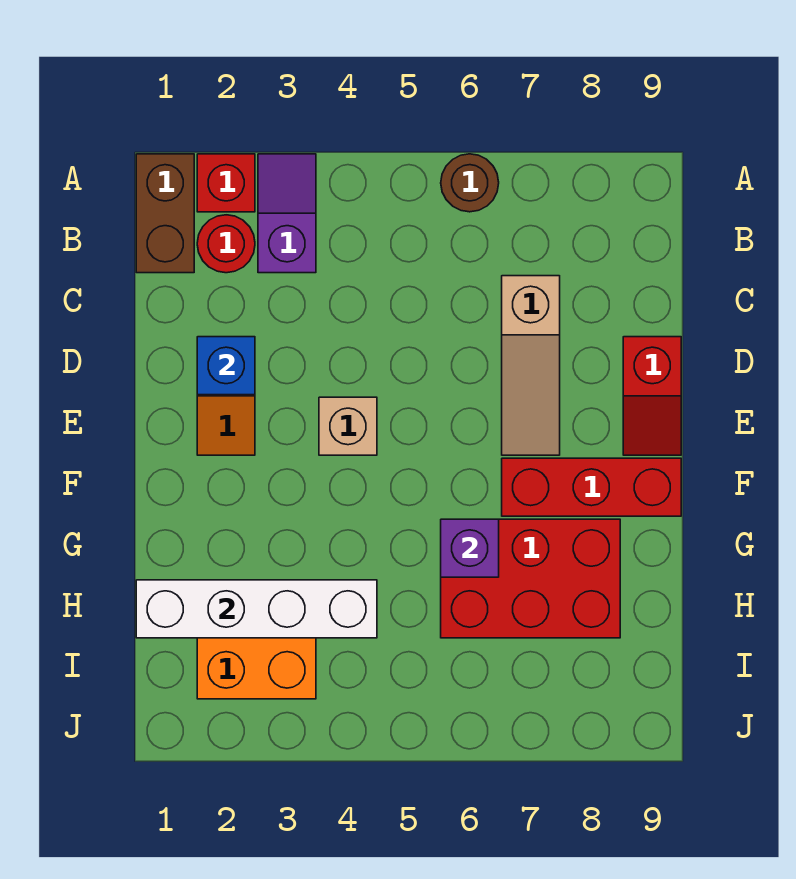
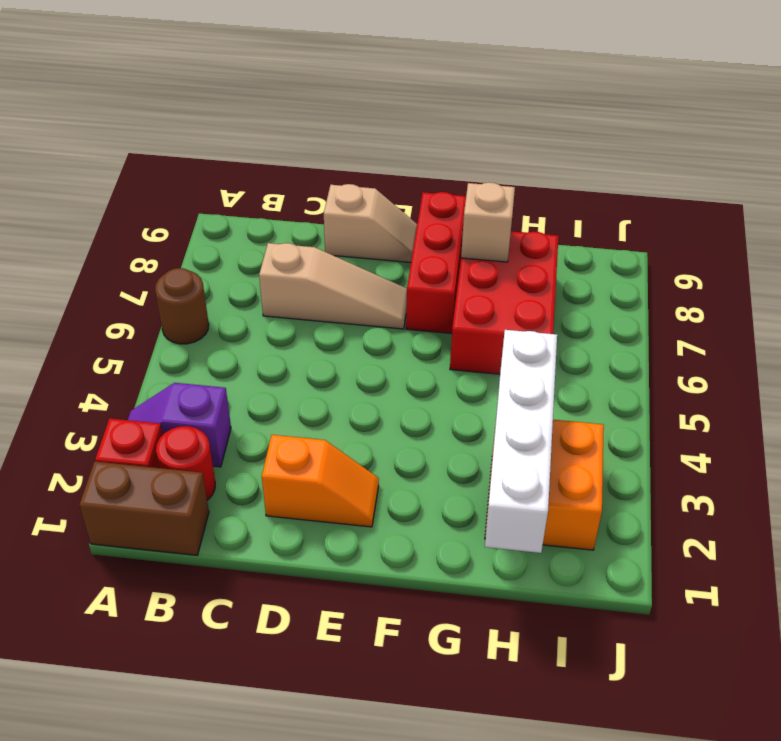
blue 1x1 brick [197,337,255,395] -> none
red 1x2 slope [623,337,681,455] -> tan 1x2 slope [324,184,417,262]
tan 1x1 brick [319,397,377,455] -> tan 1x1 brick moved to [461,182,515,262]
purple 1x1 brick [441,519,499,577] -> none

